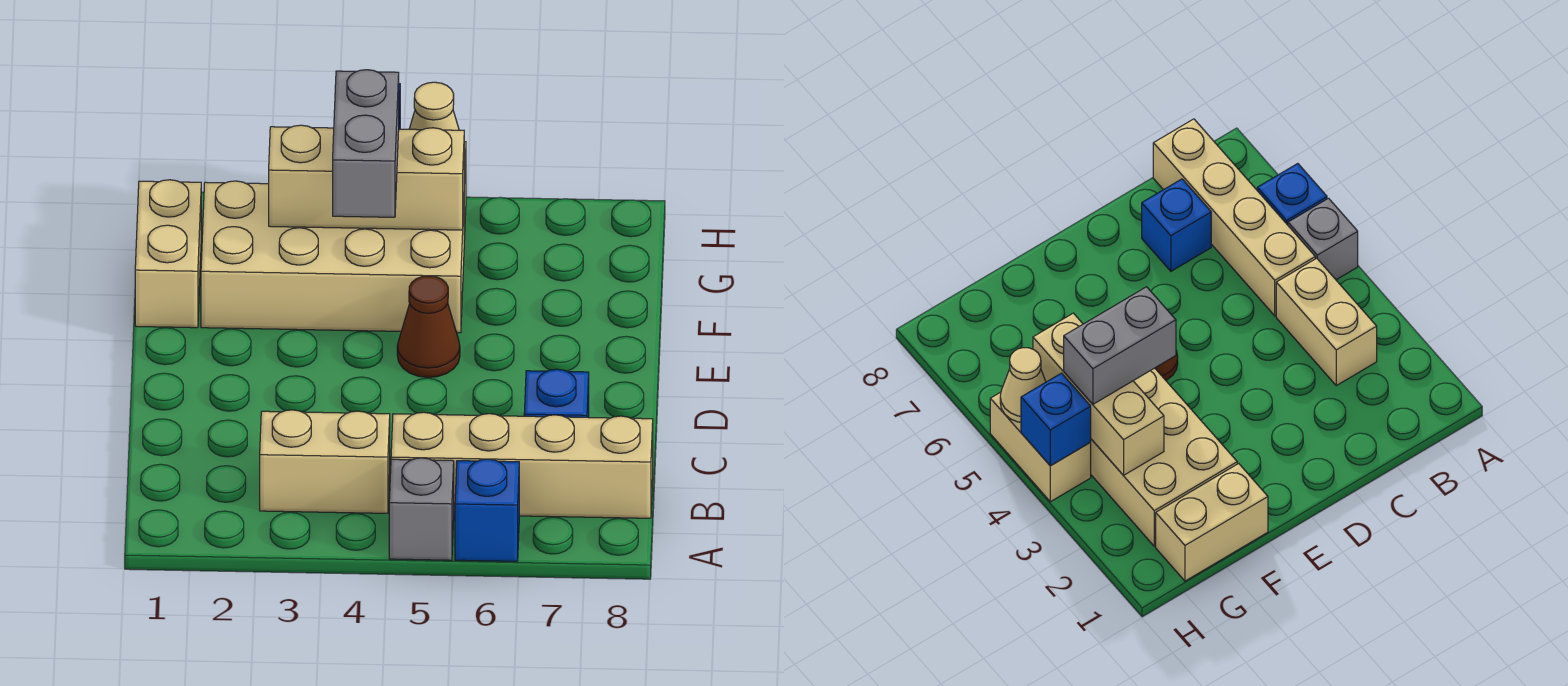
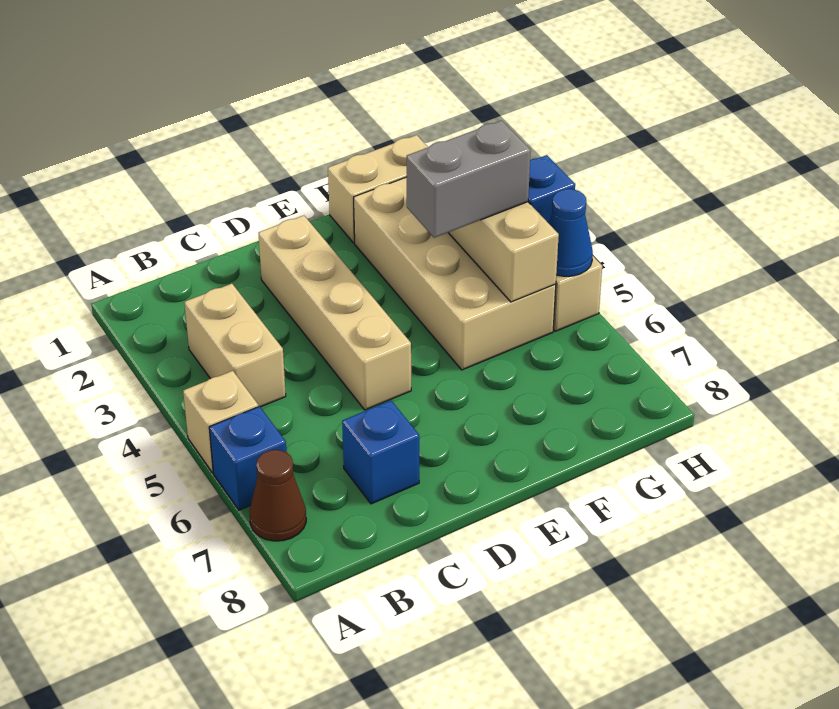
grey 1x1 brick [389,458,454,560] -> tan 1x1 brick [183,371,258,473]
tan 1x4 brick [391,412,653,518] -> tan 1x4 brick moved to [258,216,411,410]
brown 1x1 cone [397,276,460,377] -> brown 1x1 cone moved to [250,450,306,541]
tan 1x1 cone [409,82,465,166] -> blue 1x1 cone [549,189,593,276]

